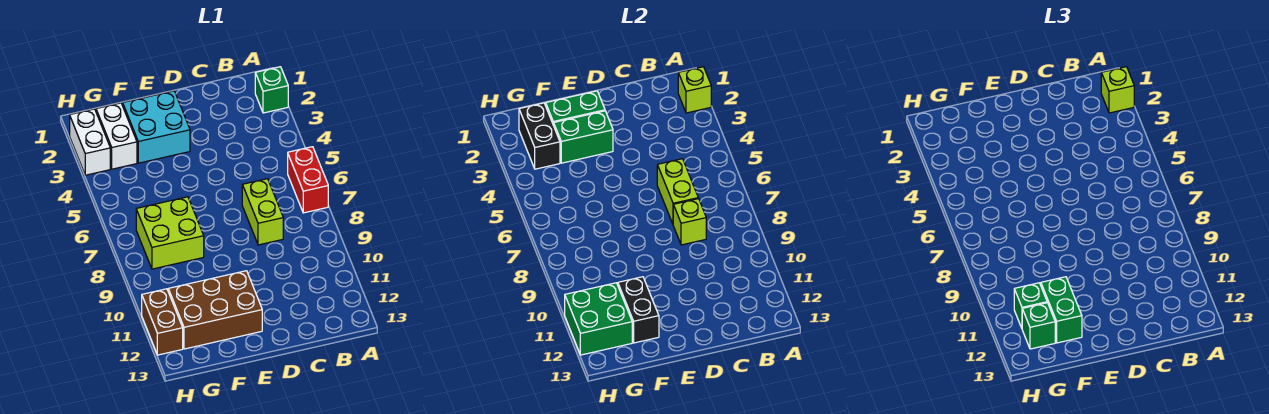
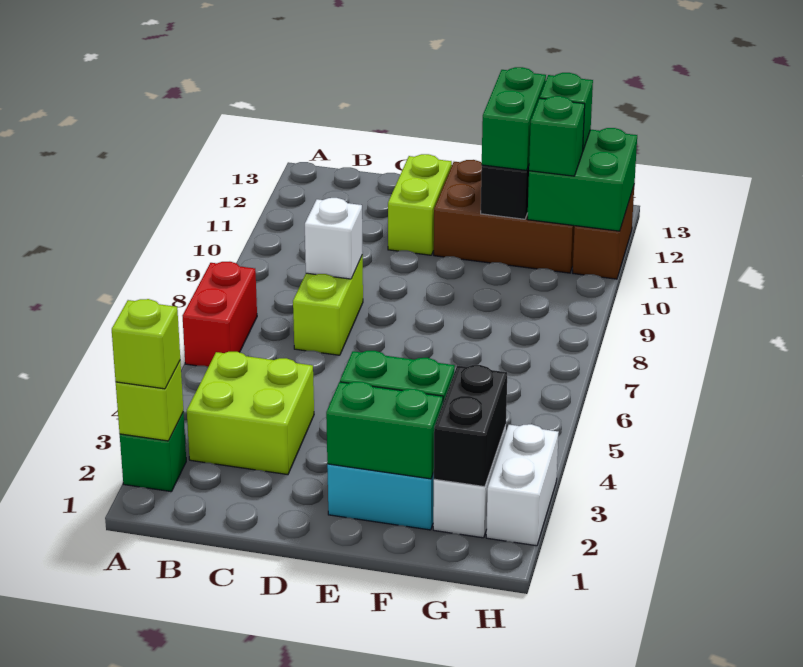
lime 1x2 brick [657,159,698,224] -> lime 1x2 brick moved to [388,154,452,255]
lime 1x1 brick [673,199,706,245] -> white 1x1 brick [305,198,363,279]
lime 2x2 brick [136,197,204,269] -> lime 2x2 brick moved to [187,352,314,475]

